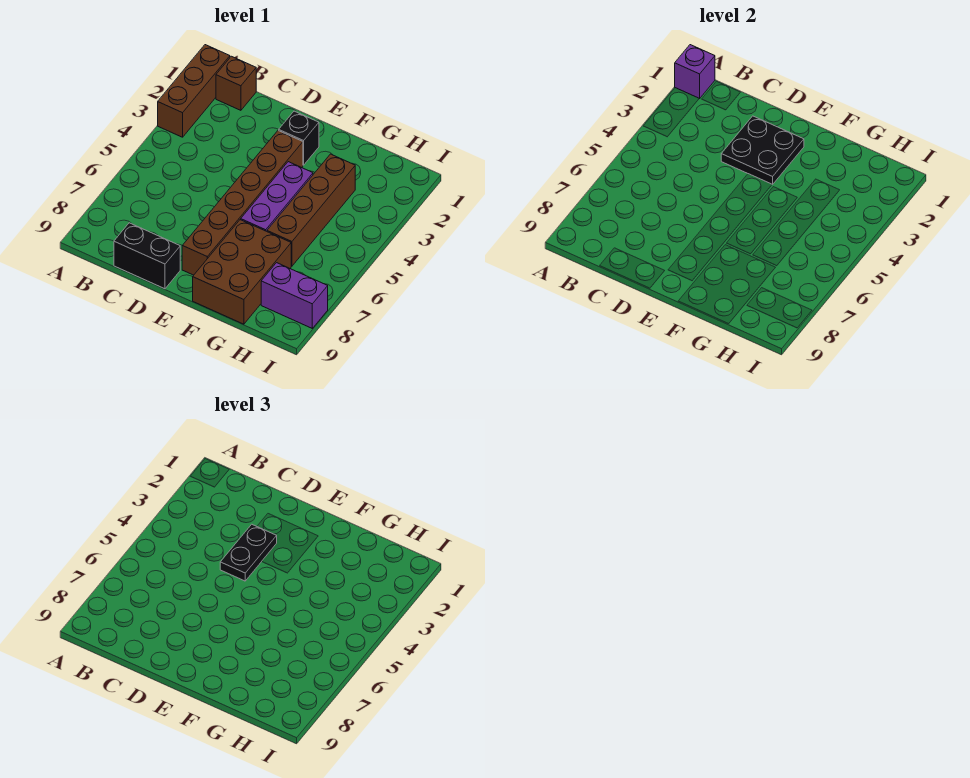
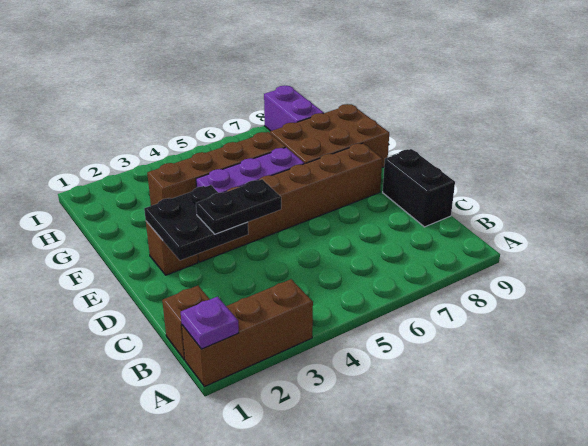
purple 1x1 brick [675,45,715,99] -> purple 1x1 plate [181,297,239,349]
black 1x1 brick [279,111,319,165] -> brown 1x1 brick [146,221,198,275]

